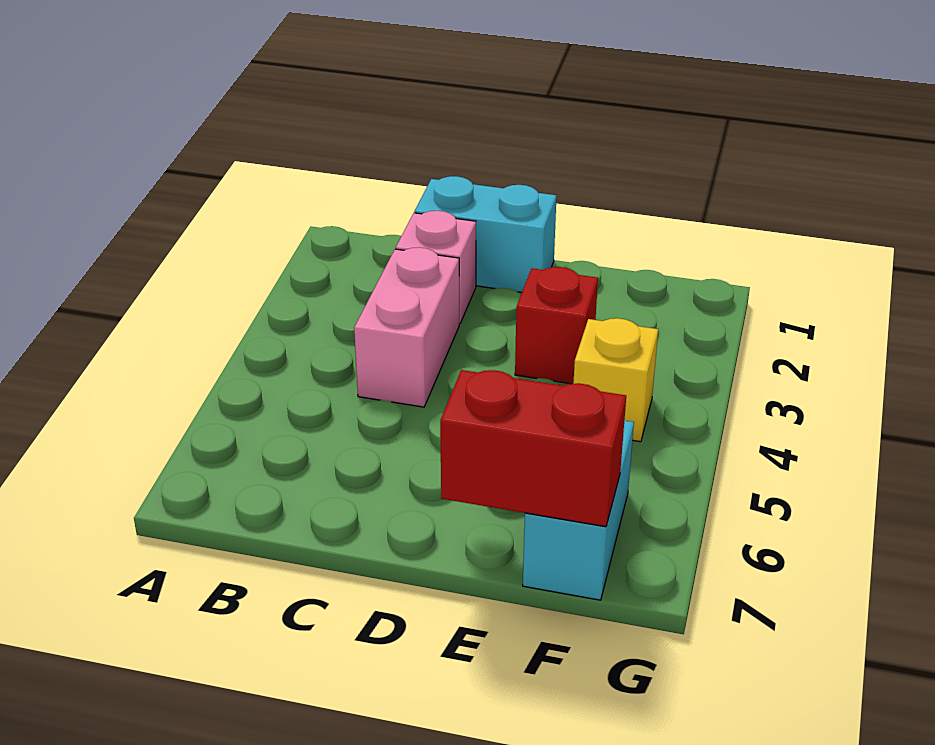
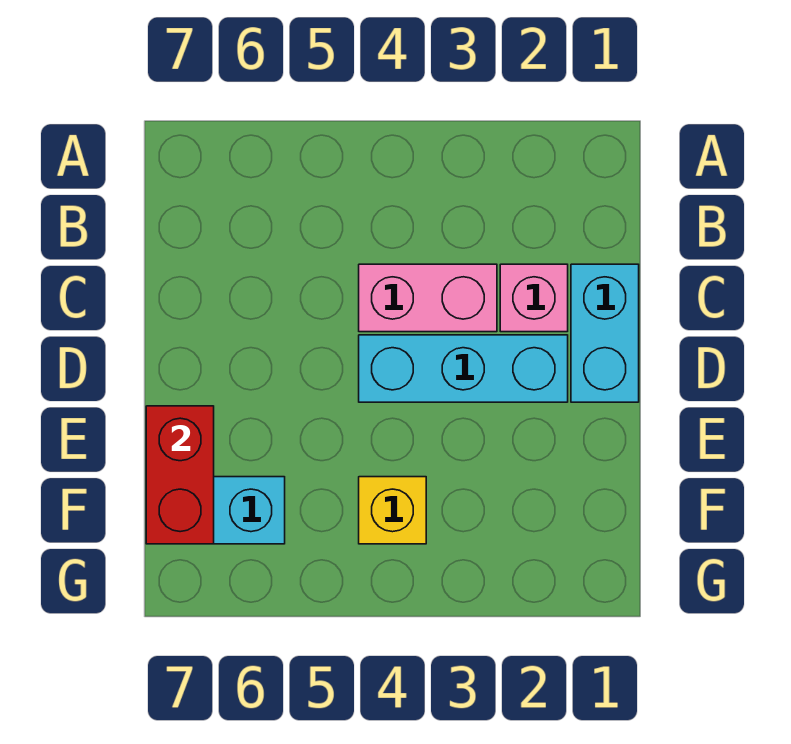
none -> cyan 1x3 brick [359,335,568,402]
red 1x1 brick [515,267,598,384] -> none

